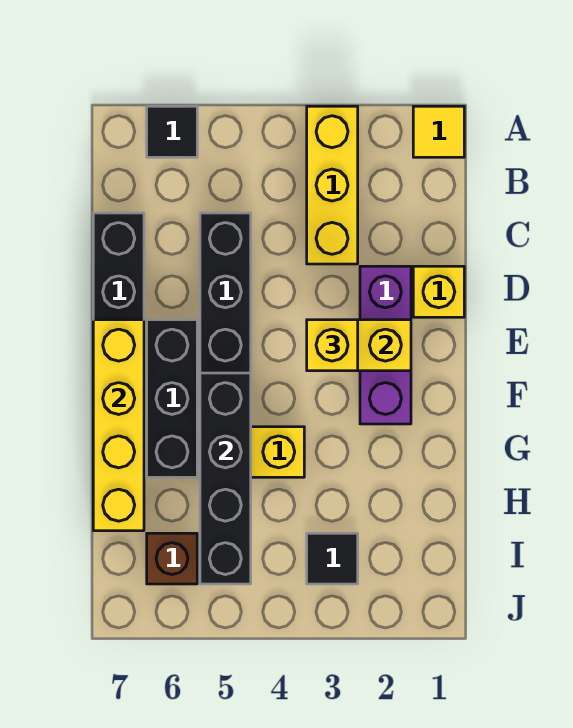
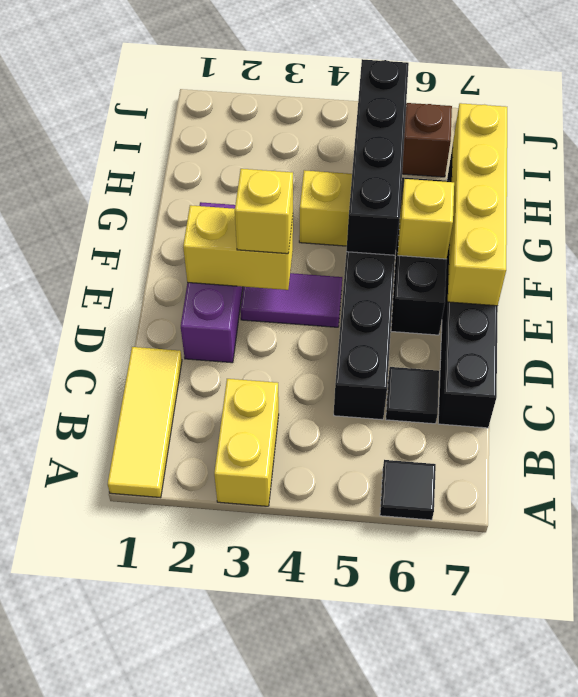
yellow 1x1 tile [413,106,464,157] -> yellow 1x3 tile [108,347,182,498]
yellow 1x3 brick [307,106,358,264] -> yellow 1x2 brick [214,379,279,506]
yellow 1x1 brick [413,266,464,317] -> yellow 1x1 brick moved to [398,179,454,259]
none -> purple 1x2 tile [240,273,342,327]
black 1x1 tile [307,533,358,584] -> black 1x1 tile moved to [386,367,439,424]

